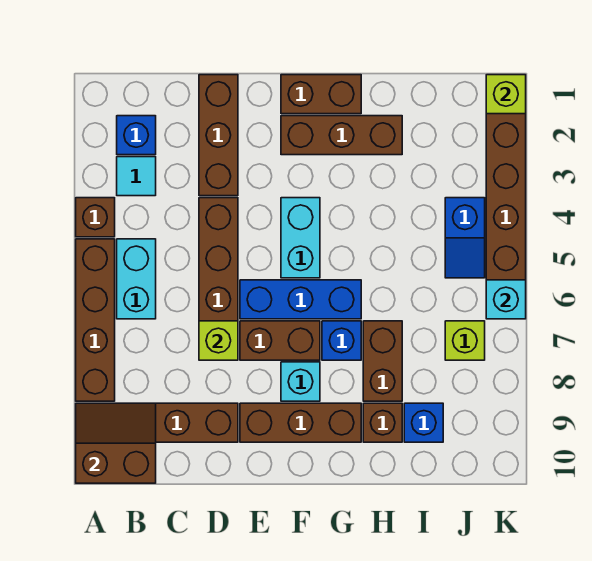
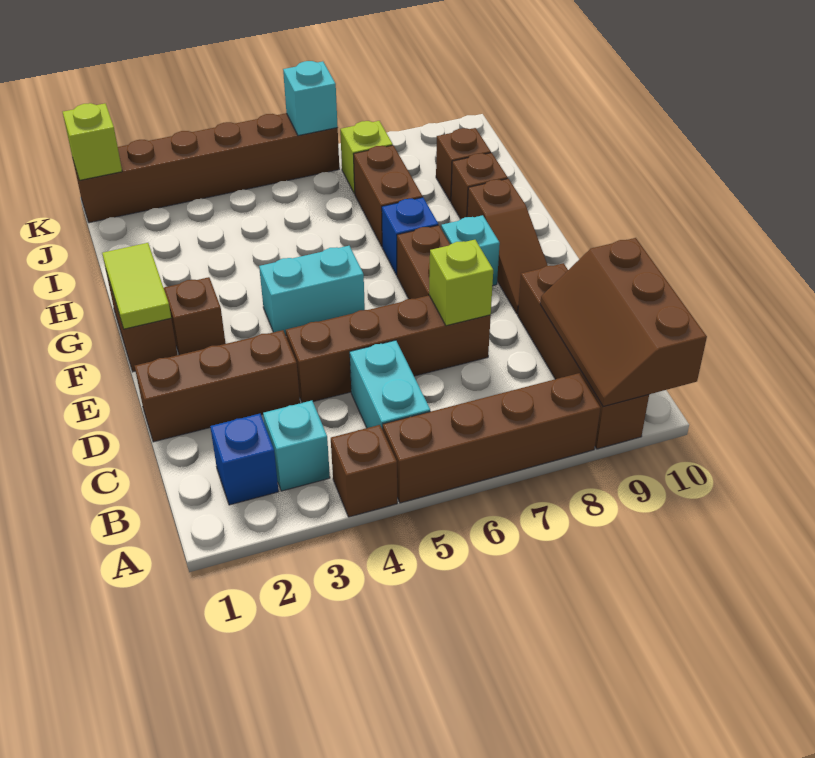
brown 2x2 slope [76,403,156,483] -> brown 2x3 slope [540,238,707,407]
cyan 1x1 tile [117,157,156,196] -> cyan 1x1 brick [263,401,330,491]
cyan 1x2 brick [117,239,156,319] -> cyan 1x2 brick turned to [350,340,430,430]
blue 1x3 brick [240,280,361,319] -> none
brown 1x3 brick [240,403,361,442] -> brown 1x3 slope [467,179,548,314]
none -> lime 1x2 tile [102,243,171,329]
brown 1x3 brick [281,116,402,155] -> brown 1x1 brick [164,277,226,355]
brown 1x2 brick [363,321,402,401] -> brown 1x2 brick turned to [354,145,423,246]
blue 1x1 brick [404,403,443,442] -> brown 1x1 brick [436,128,491,202]
blue 1x2 slope [445,198,485,278] -> none

